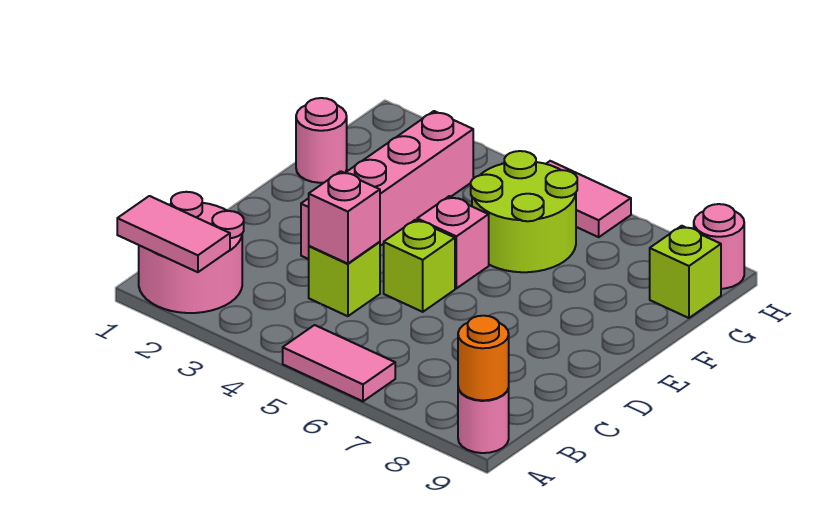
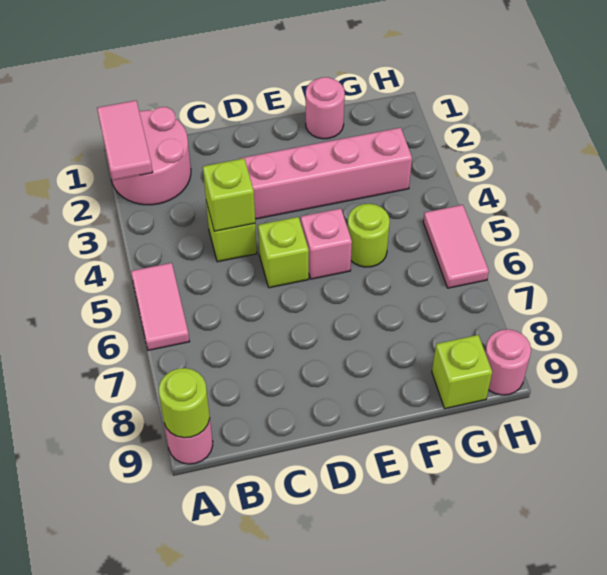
orange 1x1 round brick [458,316,509,400] -> lime 1x1 round brick [159,368,210,438]
pink 1x1 brick [309,171,380,264] -> lime 1x1 brick [203,158,255,231]
lime 2x2 round brick [471,151,577,272] -> lime 1x1 round brick [347,204,390,267]

